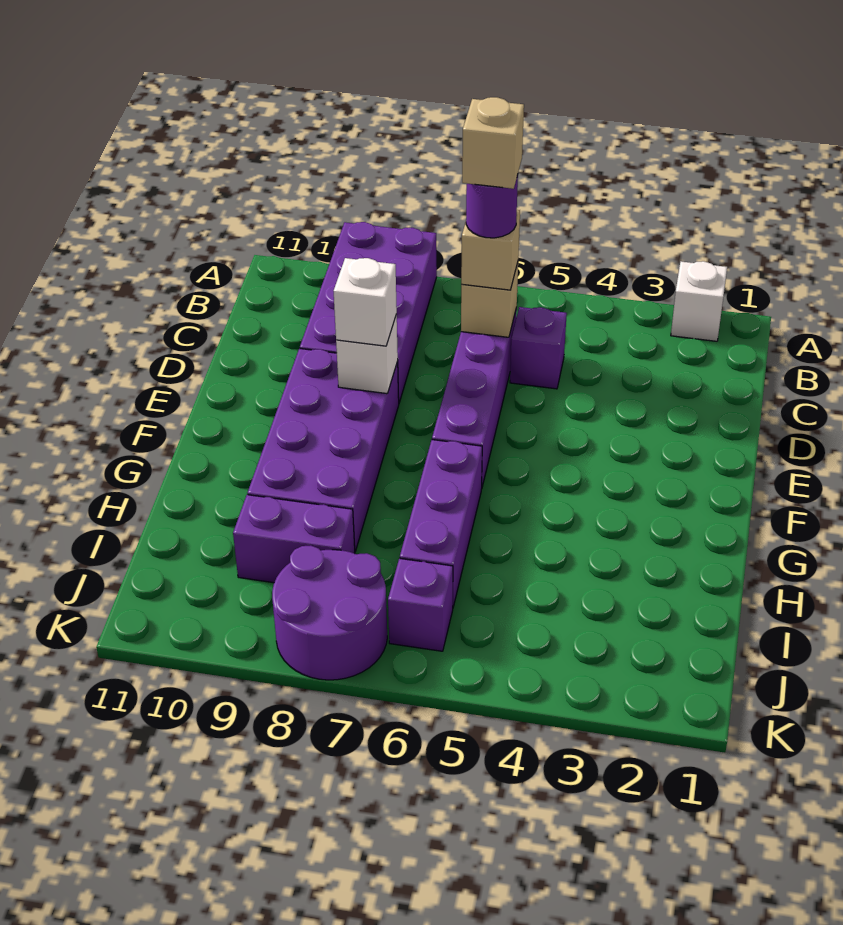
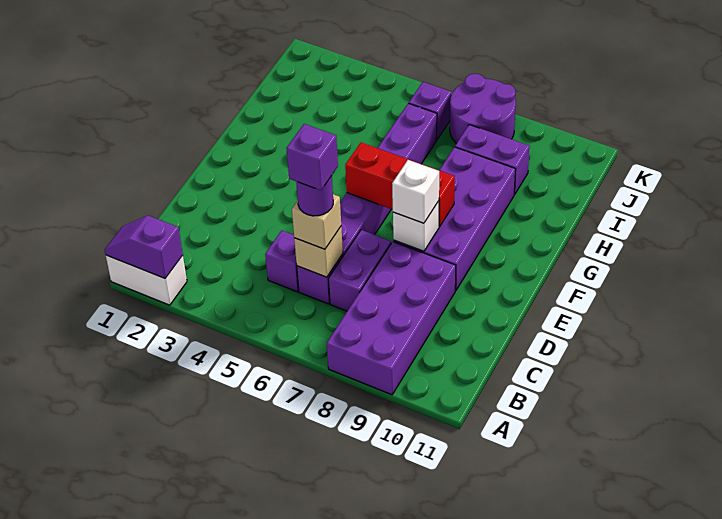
none -> purple 1x2 slope [105,216,183,278]
white 1x1 brick [671,261,727,341] -> white 1x2 brick [106,255,187,305]
tan 1x1 brick [462,97,524,189] -> purple 1x1 brick [286,124,338,190]
none -> purple 1x2 brick [329,230,391,311]
none -> red 1x3 brick [345,142,455,227]

